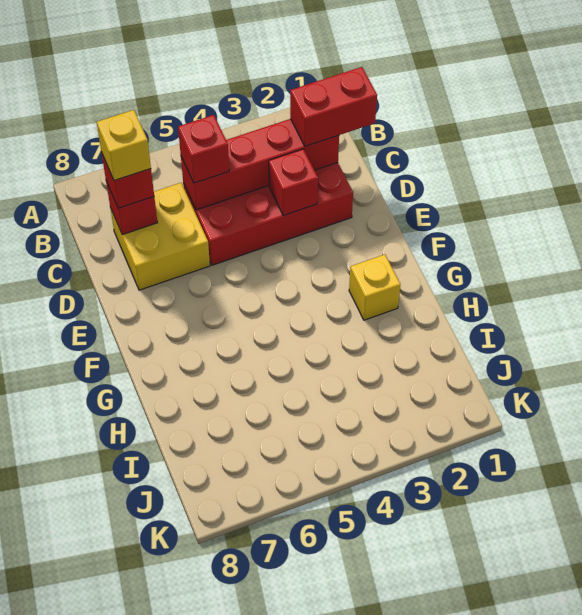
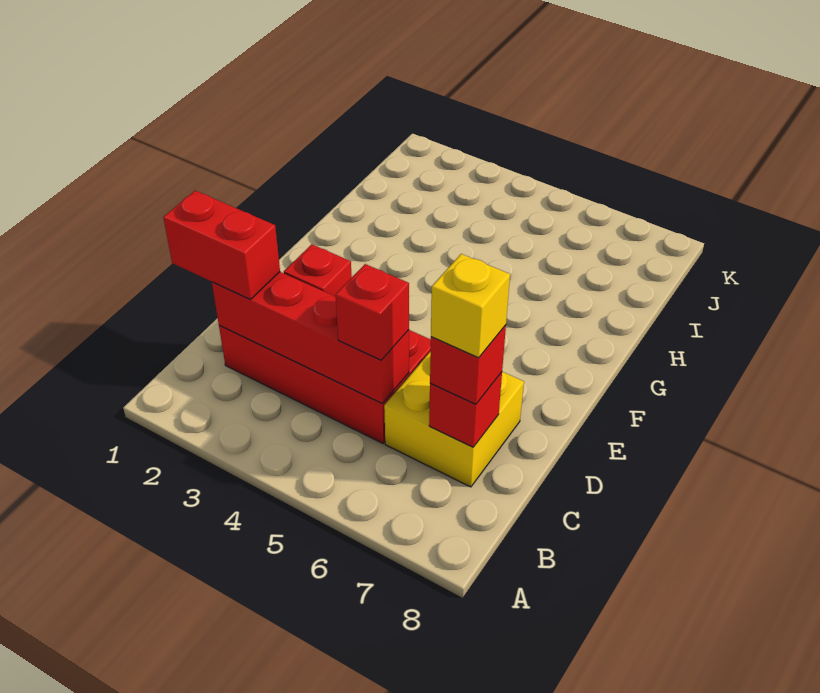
yellow 1x1 brick [349,255,400,320] -> none

